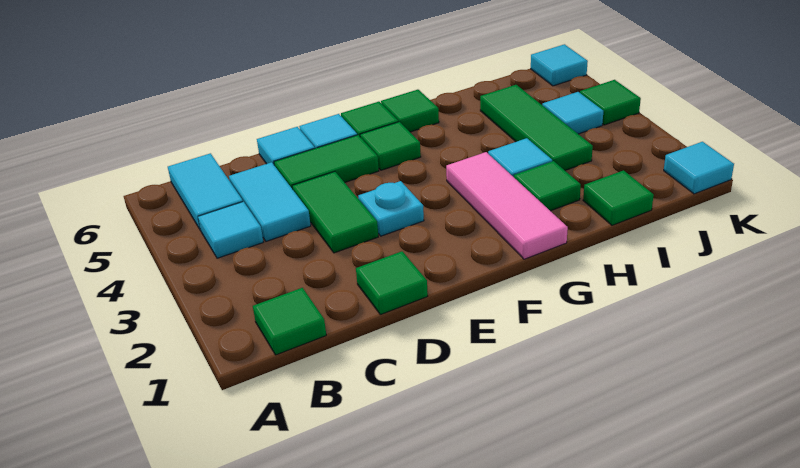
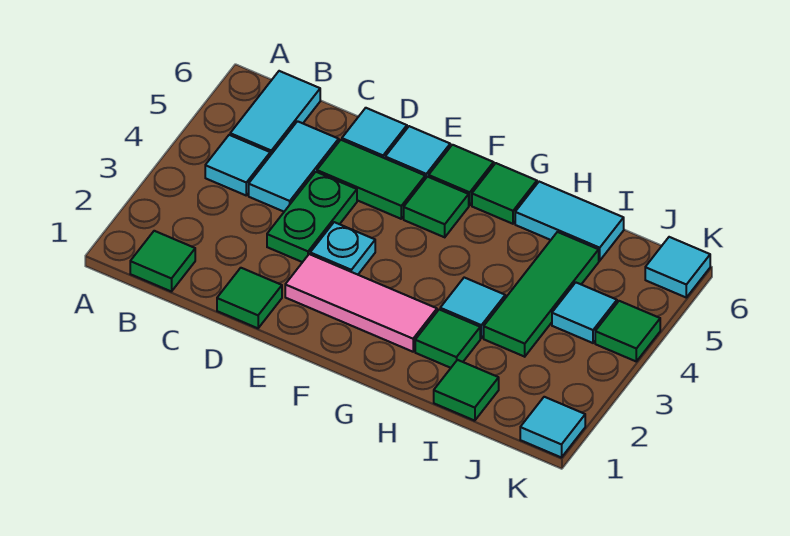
green 1x2 tile [292,172,378,253] -> green 1x2 plate [267,172,357,262]
pink 1x3 tile [446,152,568,259] -> pink 1x3 tile turned to [285,254,437,352]
none -> cyan 1x2 tile [515,182,624,261]

